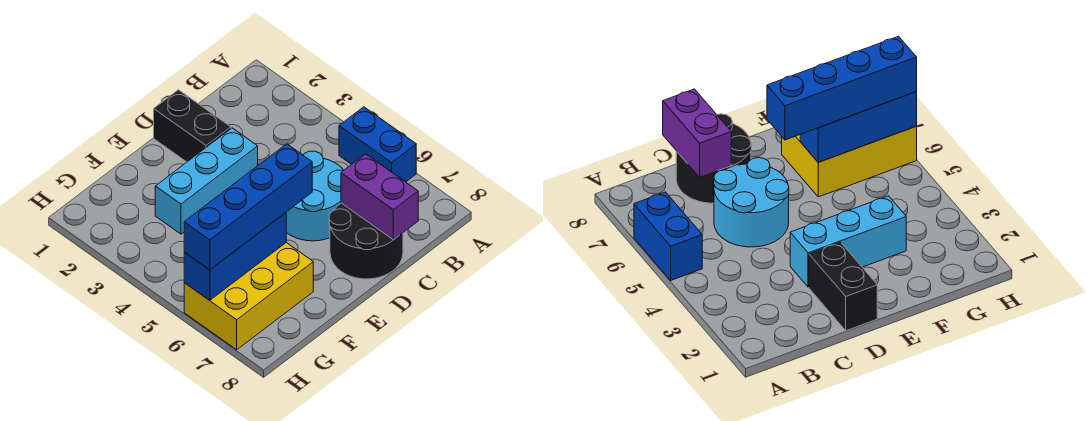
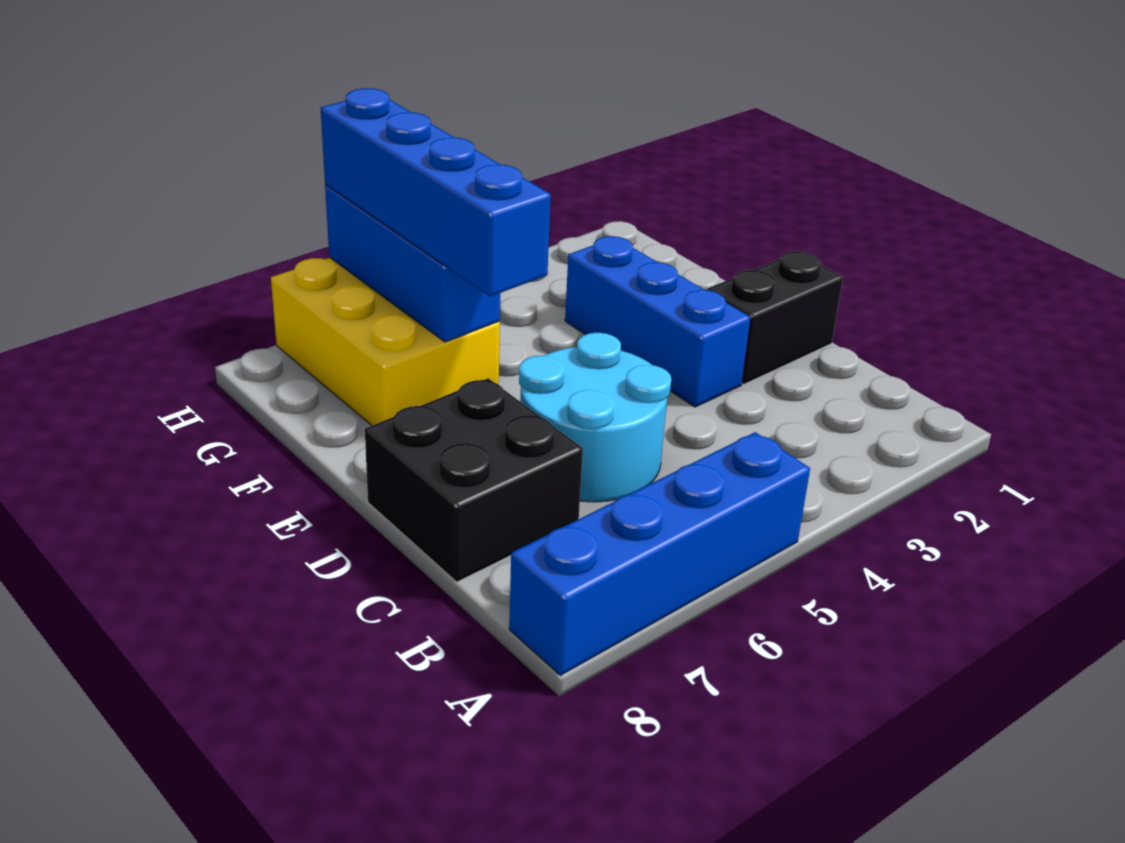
blue 1x2 brick [339,107,416,182] -> blue 1x4 brick [509,432,810,675]
black 2x2 round brick [329,203,403,279] -> black 2x2 brick [365,378,583,582]
purple 1x2 brick [341,154,418,240] -> none
cyan 1x3 brick [155,128,258,234] -> blue 1x3 brick [565,236,750,407]

